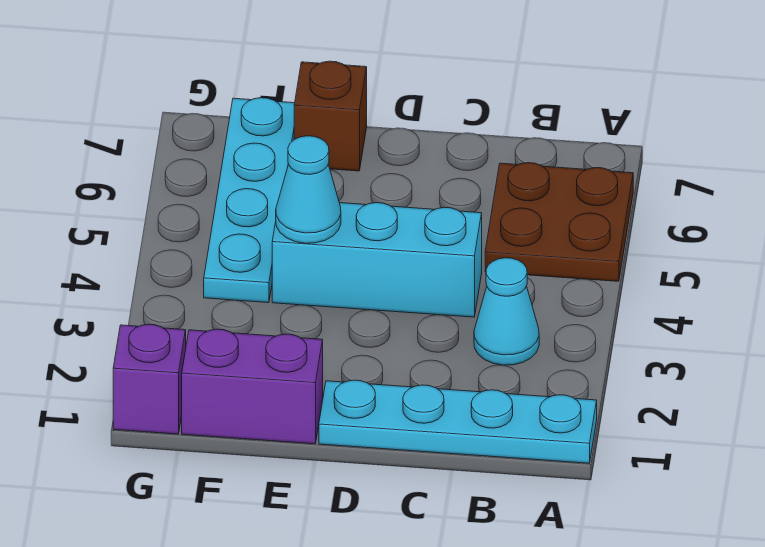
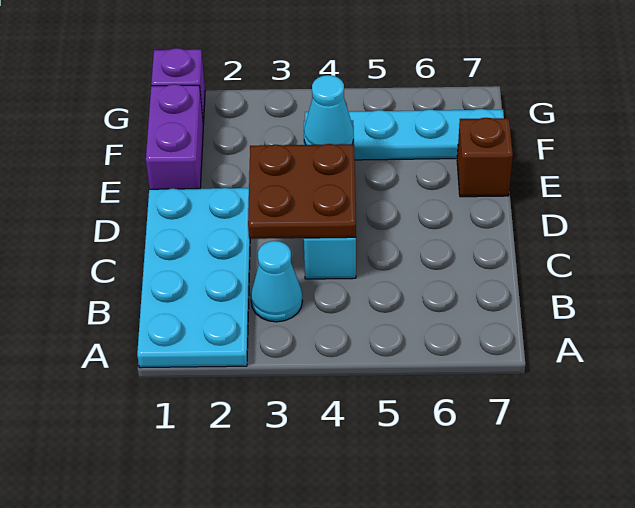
cyan 1x4 plate [319,380,597,463] -> cyan 2x4 plate [137,188,250,368]
brown 2x2 plate [485,163,633,281] -> brown 2x2 plate moved to [248,144,356,239]

